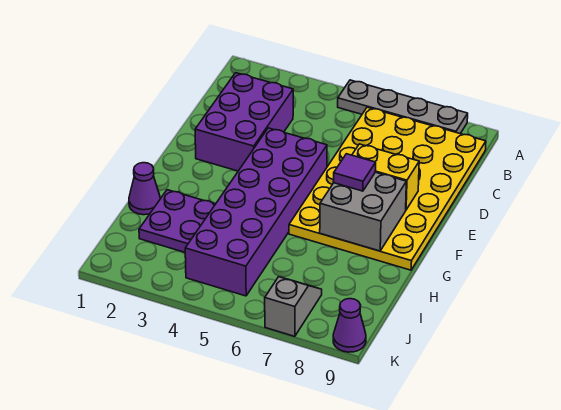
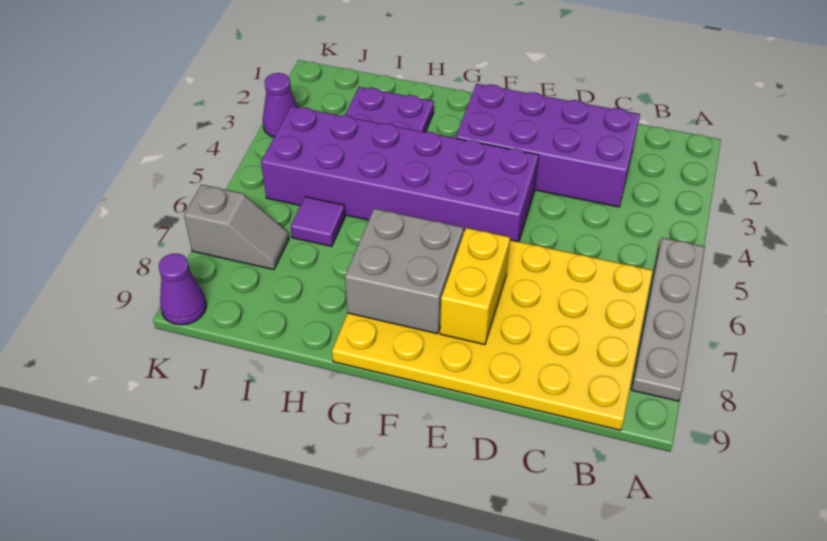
purple 2x3 brick [195,73,293,171] -> purple 2x4 brick [456,84,640,207]
purple 1x1 tile [333,154,376,191] -> purple 1x1 tile moved to [291,197,345,246]
purple 1x1 cone [129,163,160,215] -> purple 1x1 cone moved to [263,73,297,137]

